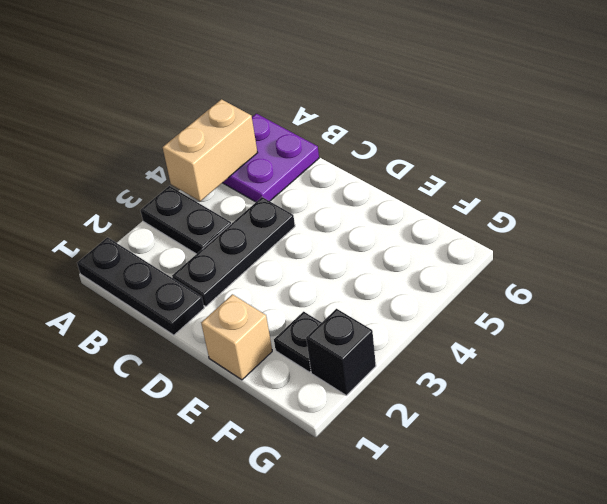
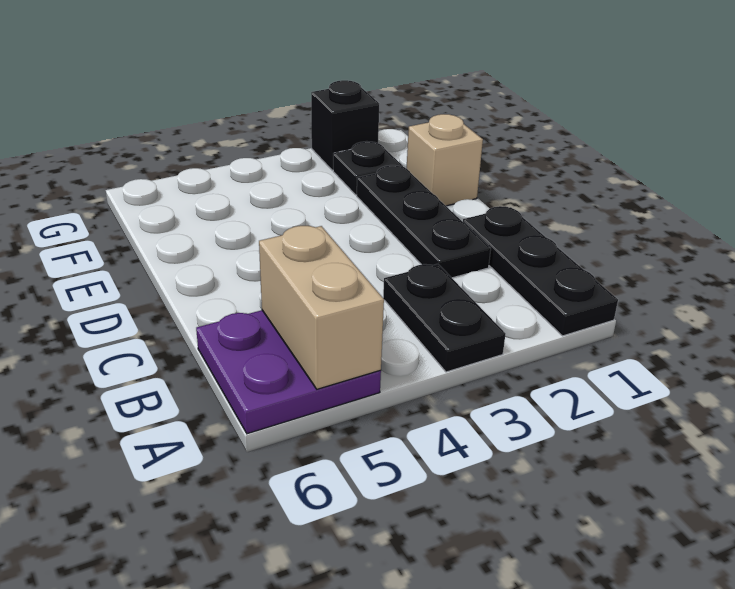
tan 1x2 brick [163,99,258,201] -> tan 1x2 brick turned to [259,226,384,389]
black 1x3 plate [172,197,295,306] -> black 1x3 plate turned to [357,165,491,278]

